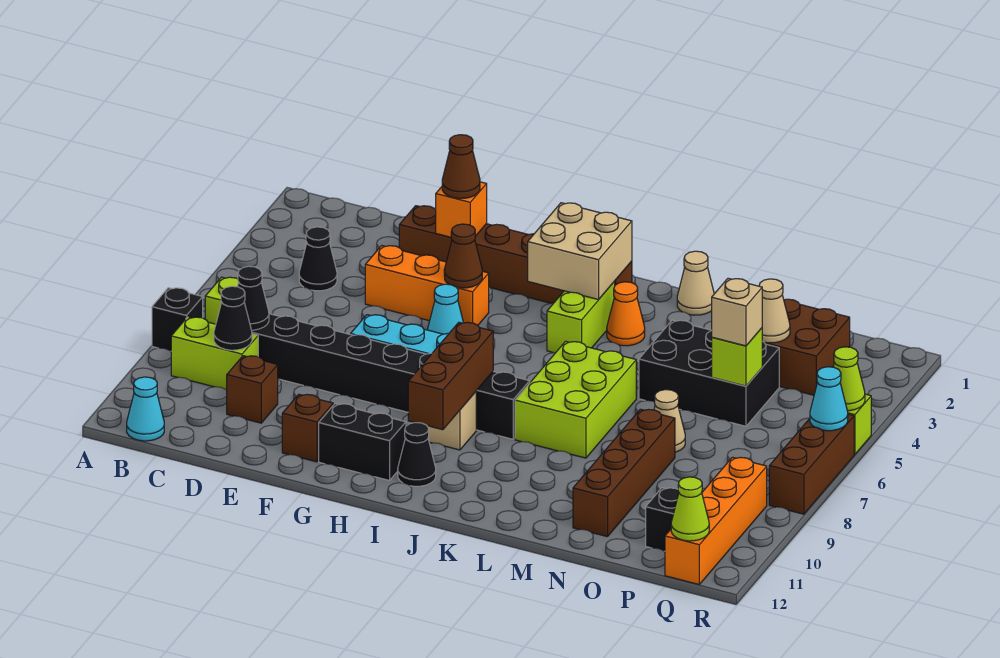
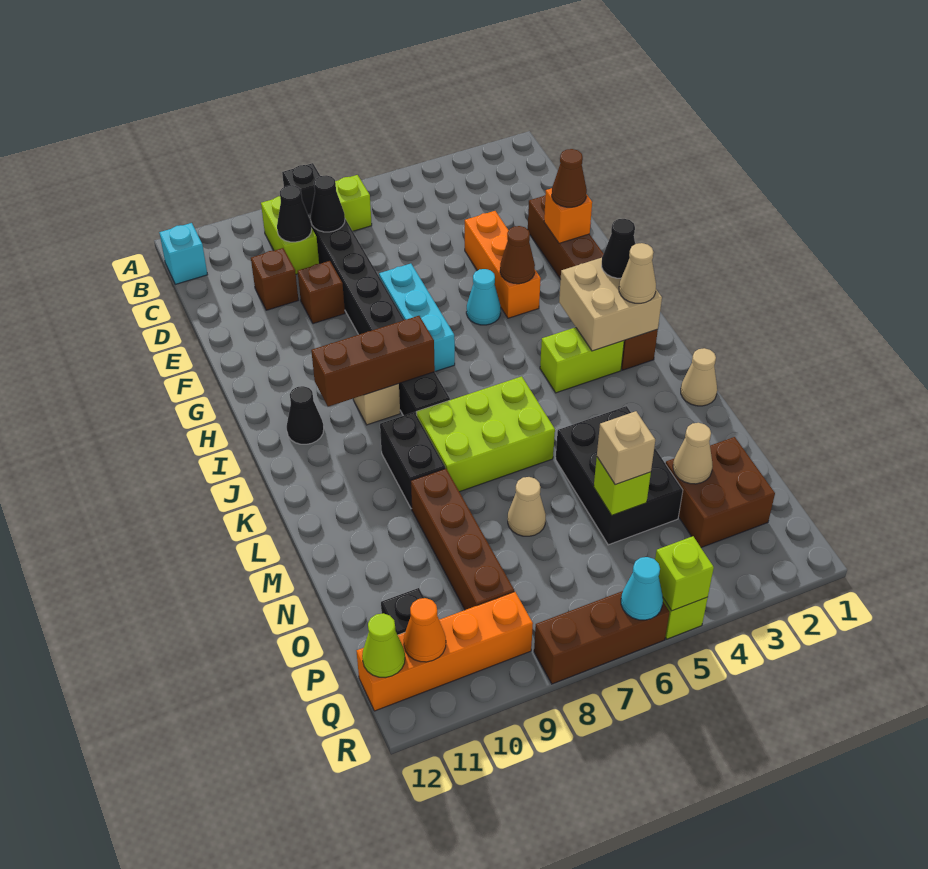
cyan 1x1 cone [127,377,164,441] -> cyan 1x1 brick [159,223,208,284]
black 1x1 cone [299,227,337,291] -> black 1x1 cone moved to [602,219,635,278]
brown 1x1 brick [282,394,333,462] -> brown 1x1 brick moved to [298,261,345,324]
black 1x2 brick [319,404,406,480] -> black 1x2 brick moved to [380,412,445,509]
none -> tan 1x1 cone [619,243,656,303]
orange 1x1 cone [607,282,645,346] -> orange 1x1 cone moved to [404,598,446,662]
brown 1x4 brick [573,409,675,537] -> brown 1x4 brick turned to [411,469,514,610]
lime 1x1 cone [833,347,865,411] -> lime 1x1 brick [655,536,714,611]

